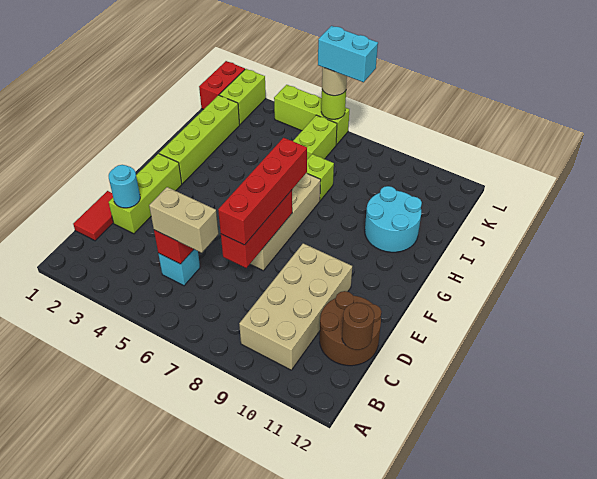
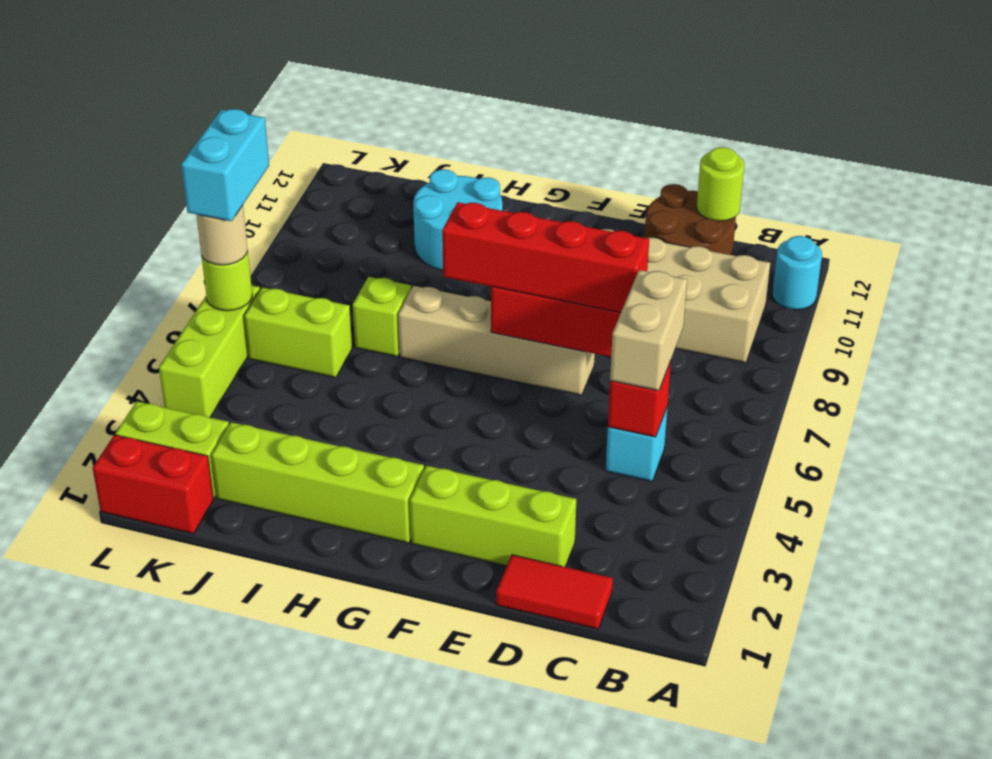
brown 1x1 round brick [342,302,374,350] -> lime 1x1 round brick [697,147,744,221]
cyan 1x1 round brick [109,165,140,208] -> cyan 1x1 round brick moved to [772,236,822,310]

